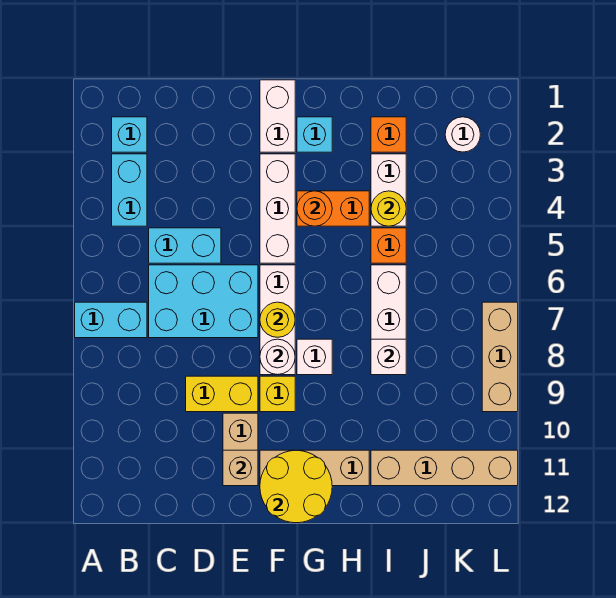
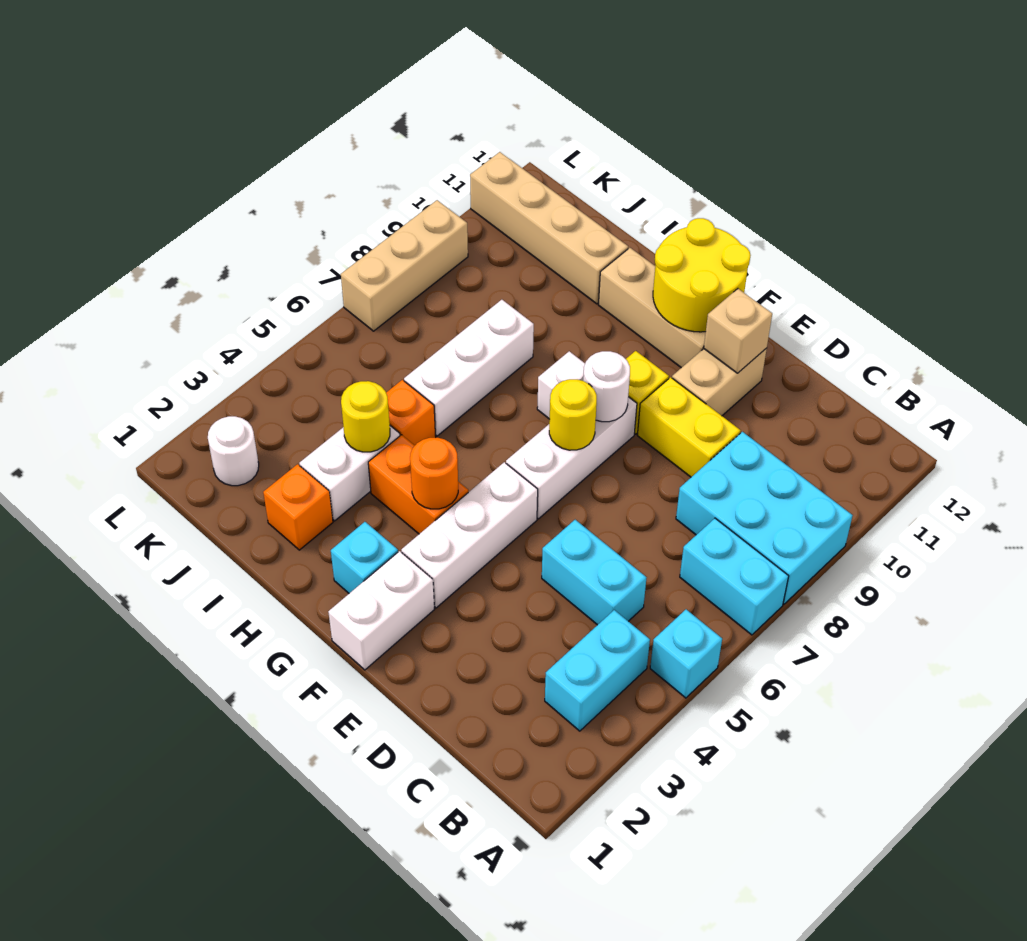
cyan 1x1 brick [112,117,147,152] -> cyan 1x1 brick moved to [650,609,722,698]
cyan 2x3 brick [149,265,258,338] -> cyan 2x3 brick moved to [676,432,853,604]
white 1x1 brick [371,339,406,375] -> none

